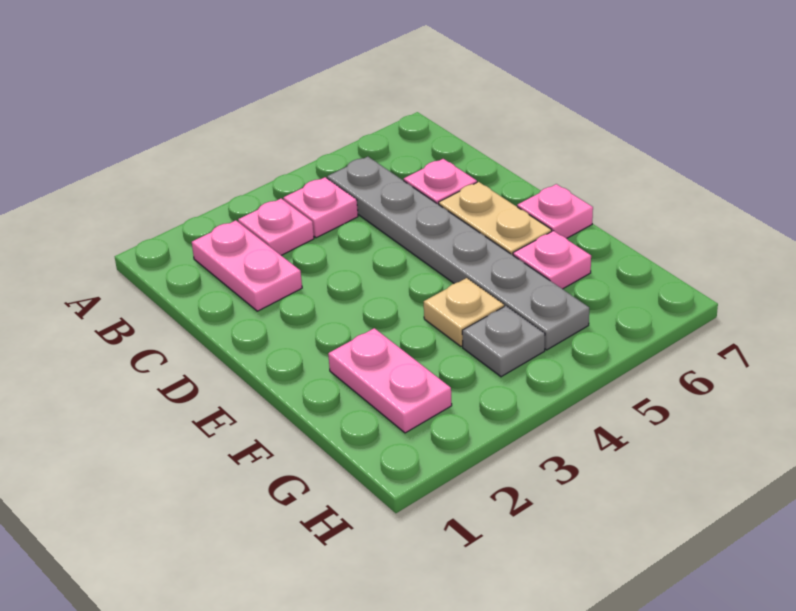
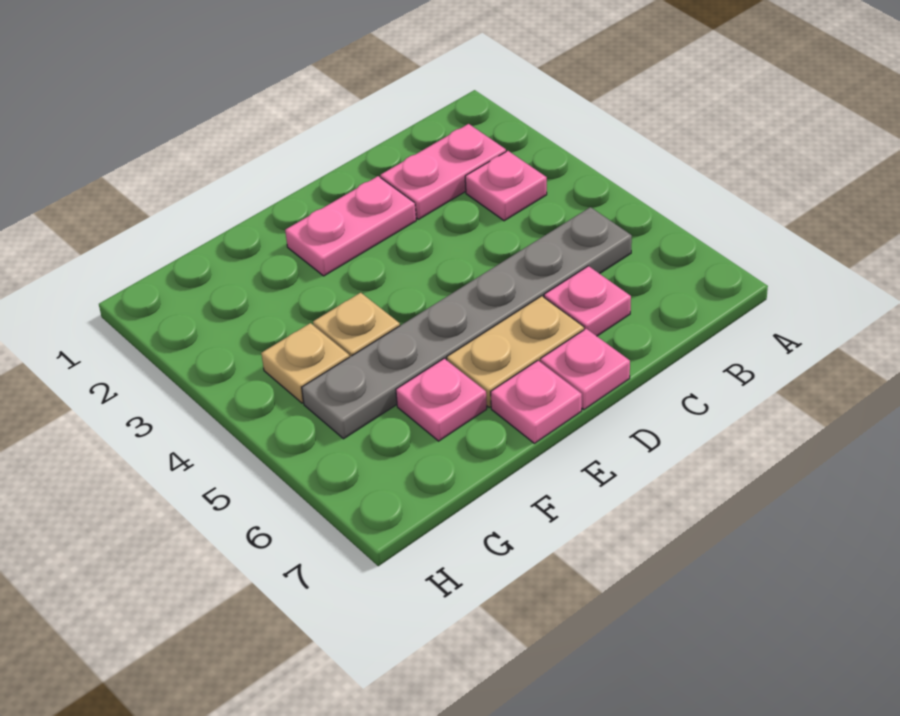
pink 1x1 plate [283,177,358,238] -> pink 1x1 plate moved to [540,329,630,410]
pink 1x2 plate [328,328,452,433] -> pink 1x2 plate moved to [285,176,416,276]
grey 1x1 plate [462,306,545,377] -> tan 1x1 plate [261,323,349,403]

